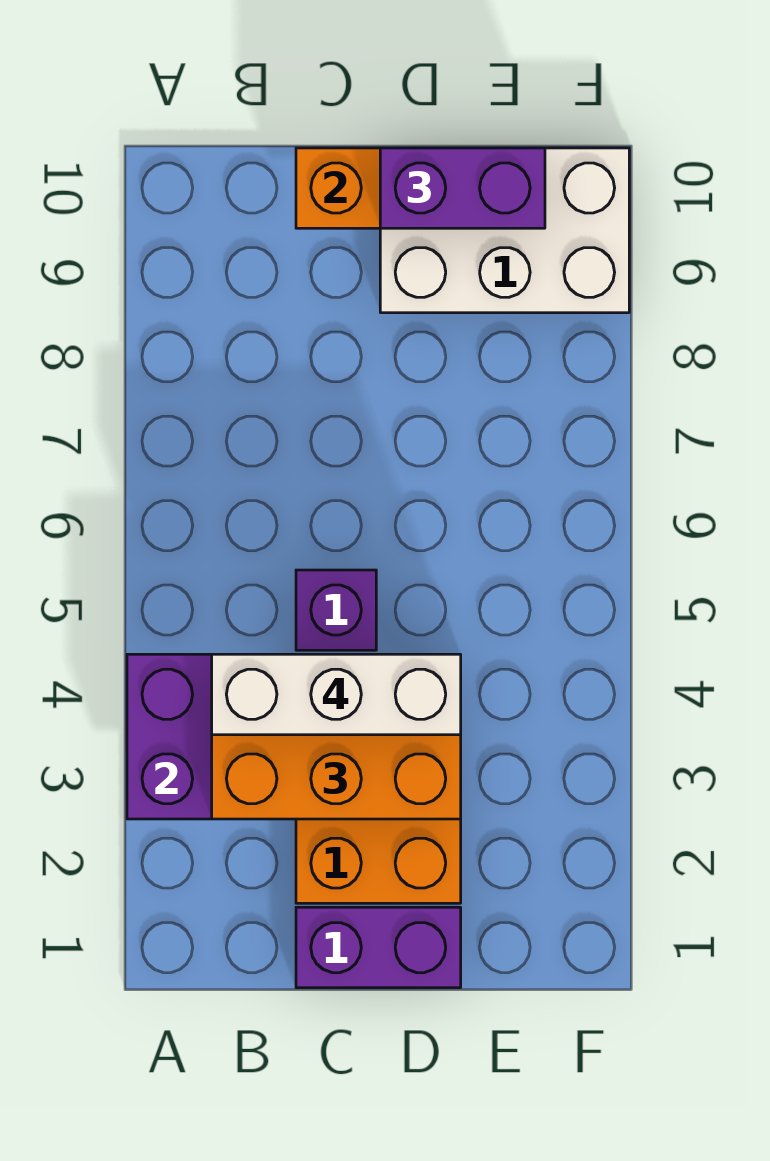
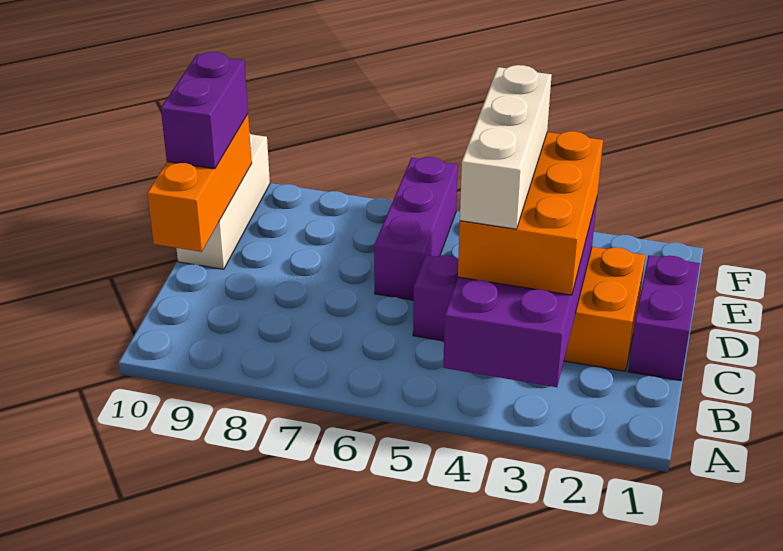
none -> purple 1x3 brick [374,157,458,300]
white 2x3 brick [380,148,629,313] -> white 1x3 brick [176,134,270,269]

